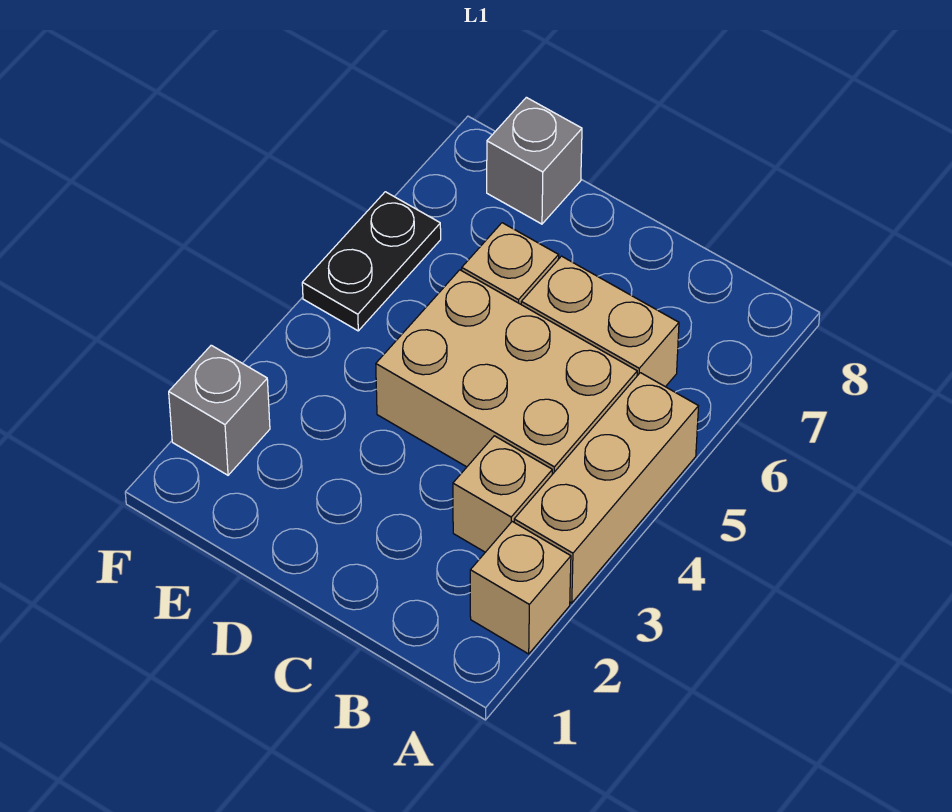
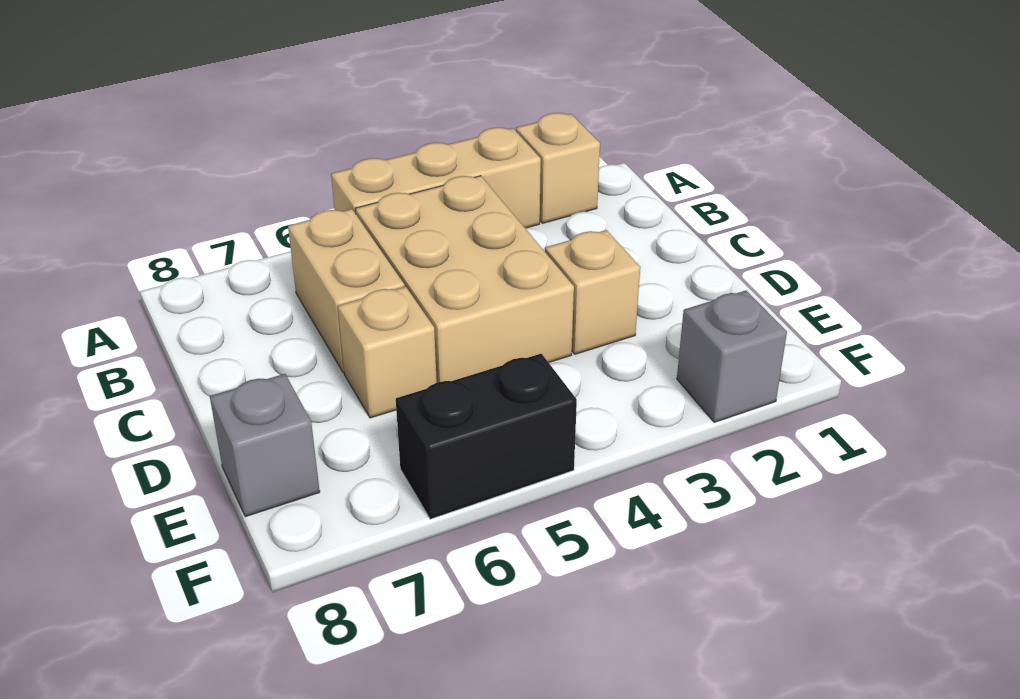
tan 1x1 brick [453,436,552,552] -> tan 1x1 brick moved to [545,230,640,354]
black 1x2 plate [302,192,441,331] -> black 1x2 brick [396,354,577,519]

